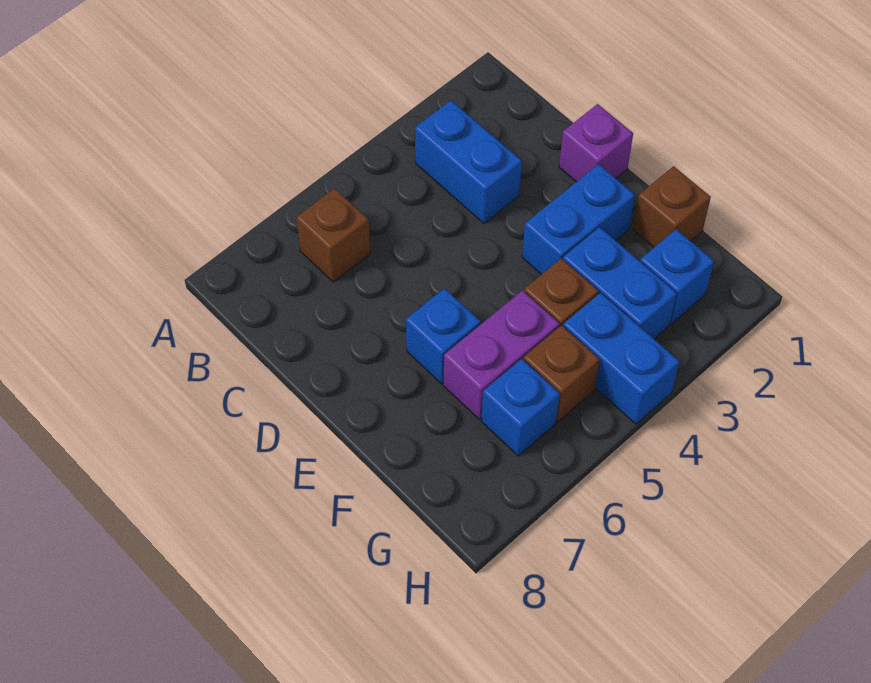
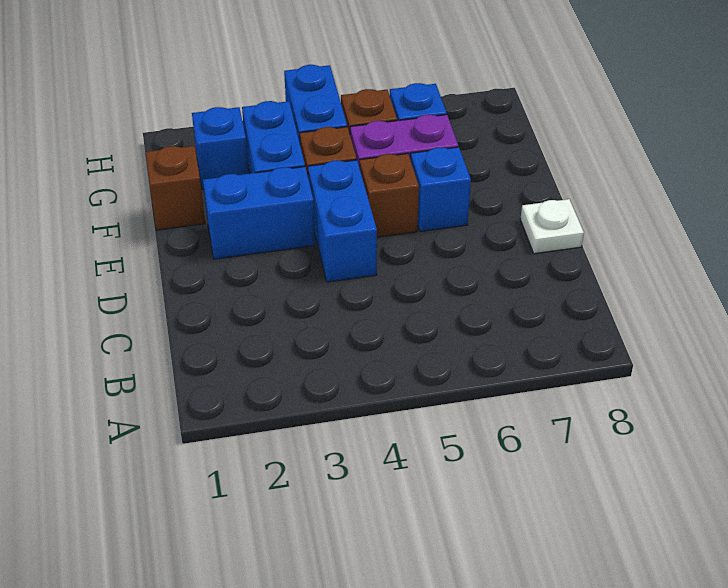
blue 1x2 brick [415,100,522,224] -> blue 1x2 brick moved to [308,160,377,282]
brown 1x1 brick [296,188,371,282] -> brown 1x1 brick moved to [360,154,419,237]
purple 1x1 brick [559,104,633,182] -> none
none -> white 1x1 plate [520,199,584,254]

